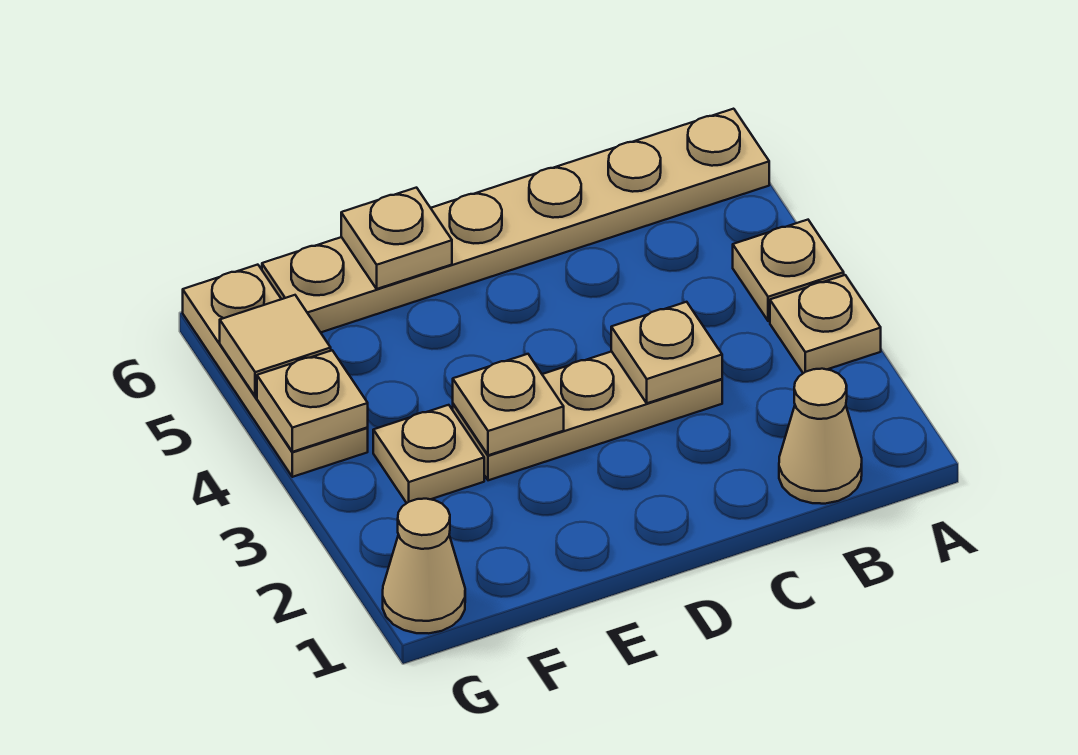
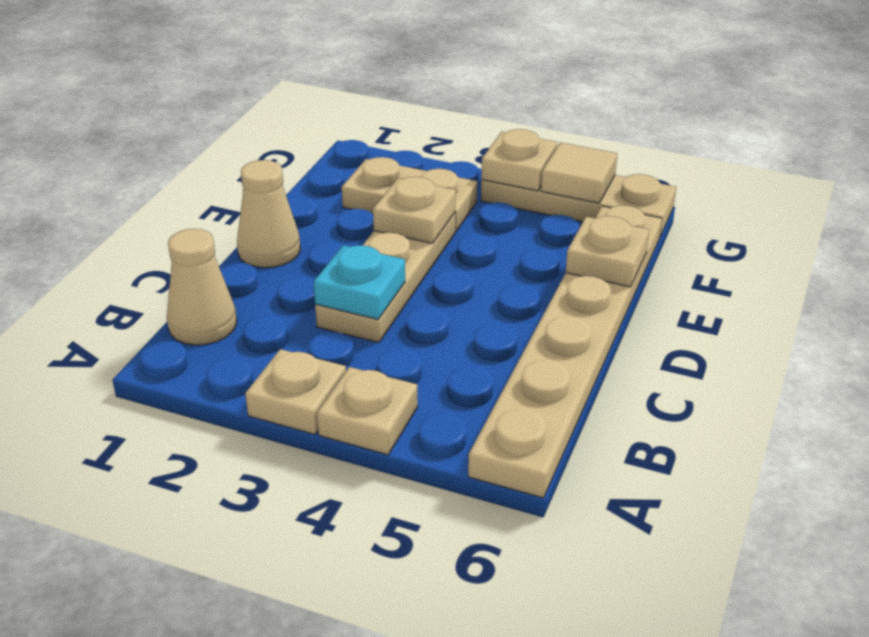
tan 1x1 plate [611,302,722,403] -> cyan 1x1 plate [314,245,405,319]
tan 1x1 plate [373,405,484,503] -> tan 1x2 plate [342,157,477,232]
tan 1x1 cone [383,499,465,633] -> tan 1x1 cone moved to [237,160,300,268]

